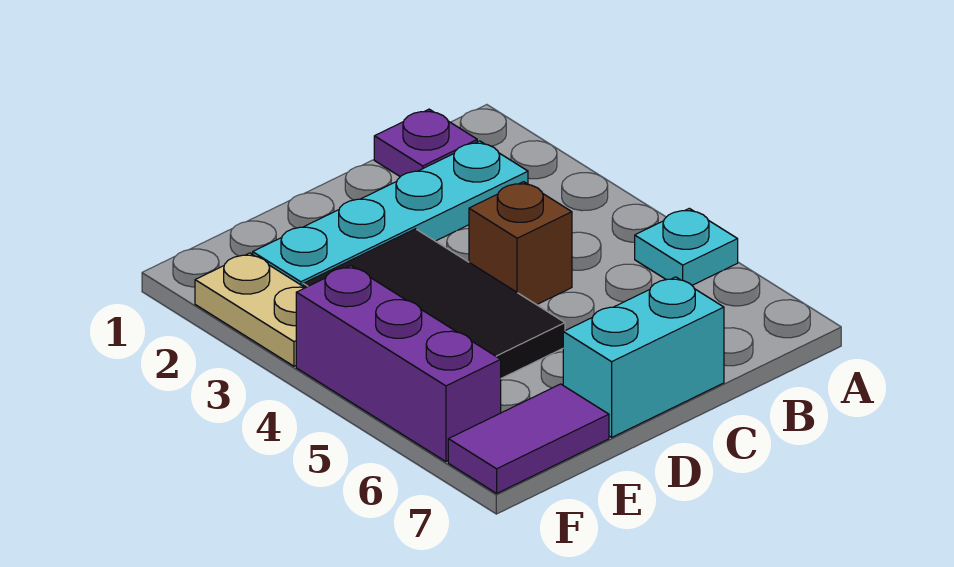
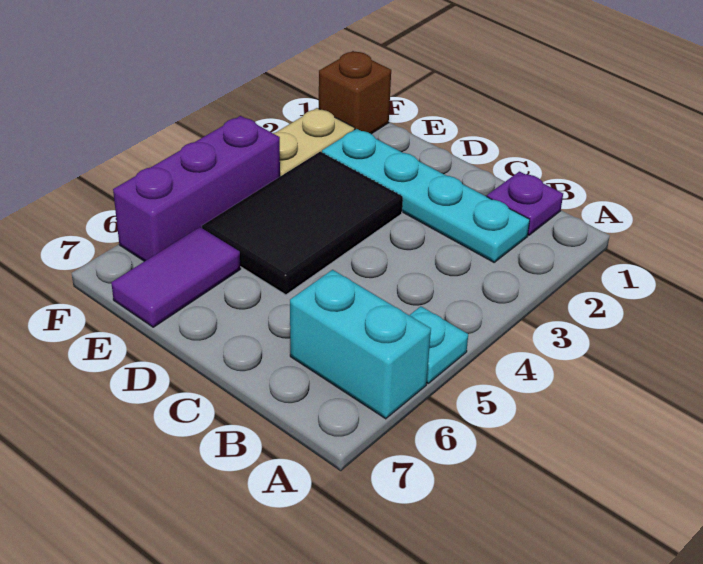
brown 1x1 brick [469,182,572,305] -> brown 1x1 brick moved to [319,51,391,134]
cyan 1x2 brick [563,277,724,437] -> cyan 1x2 brick moved to [290,270,431,419]
purple 1x2 tile [448,384,609,493] -> purple 1x2 tile turned to [111,227,240,327]

